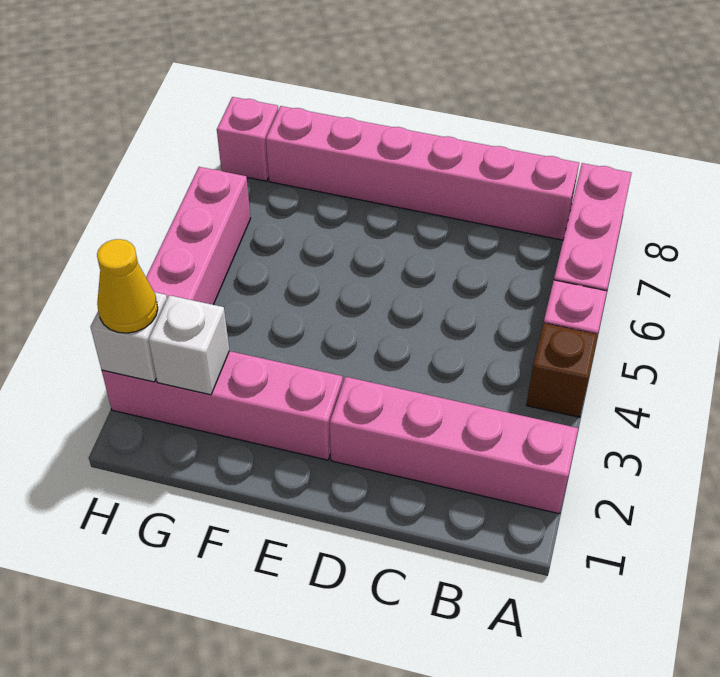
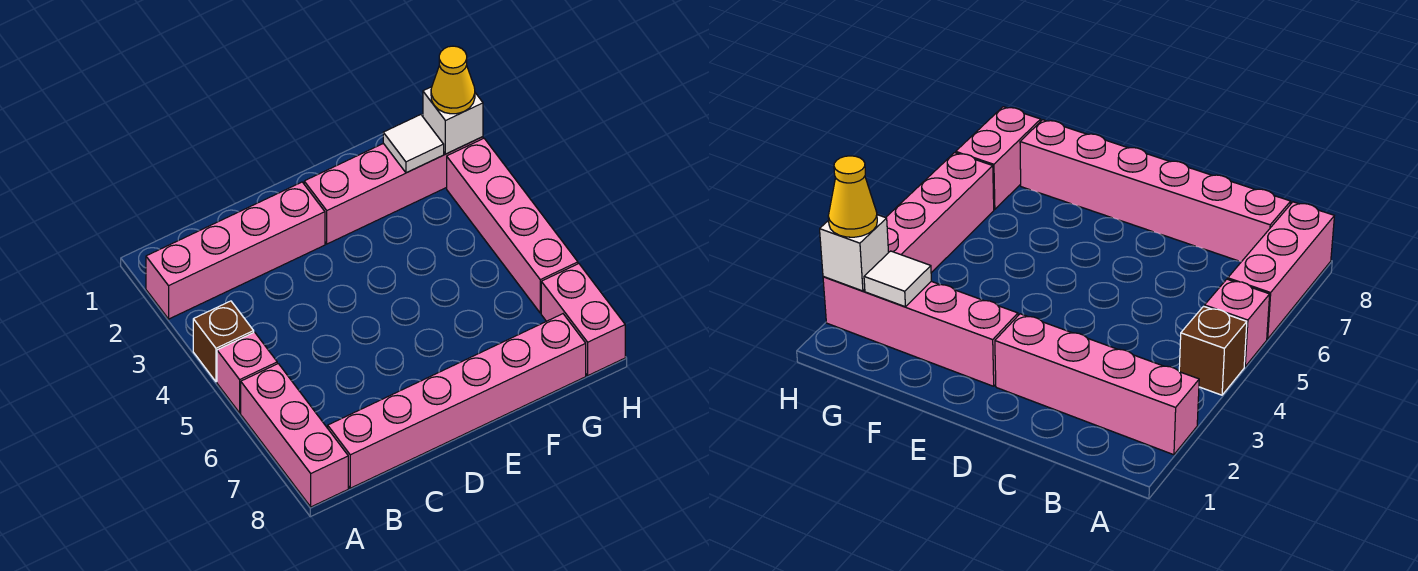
white 1x1 brick [149,295,229,395] -> white 1x1 tile [383,115,444,173]
pink 1x1 brick [217,97,278,181] -> pink 1x2 brick [541,264,625,375]

